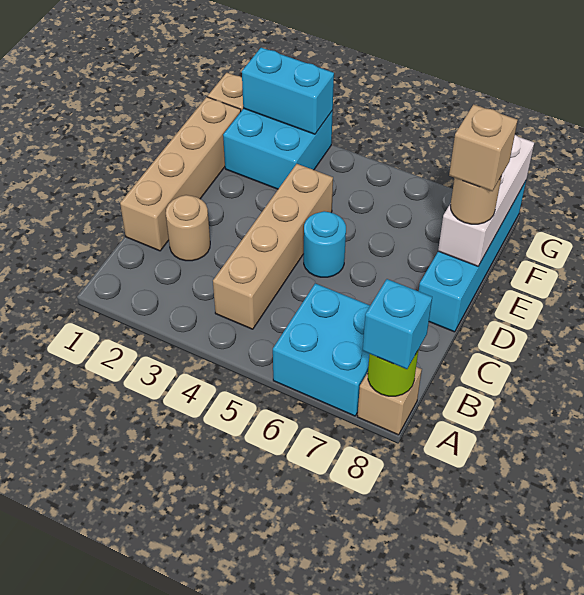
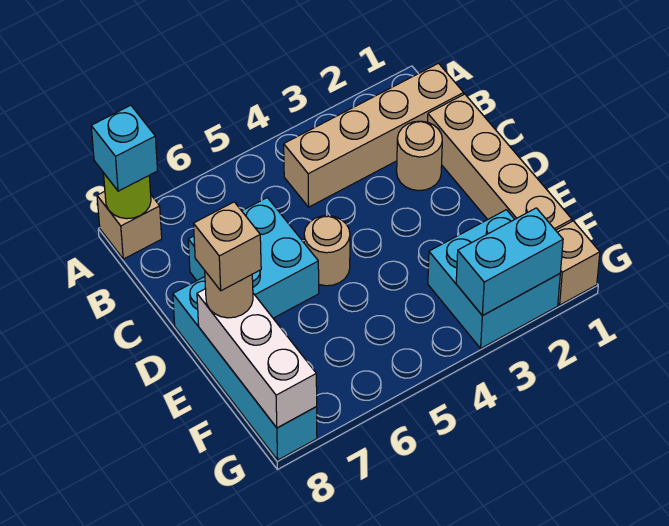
cyan 2x2 brick [273,283,370,416] -> cyan 2x2 brick moved to [188,198,319,318]
tan 1x4 brick [213,164,333,329] -> tan 1x4 brick turned to [284,63,464,207]
cyan 1x1 round brick [304,211,346,277] -> tan 1x1 round brick [304,216,350,286]

